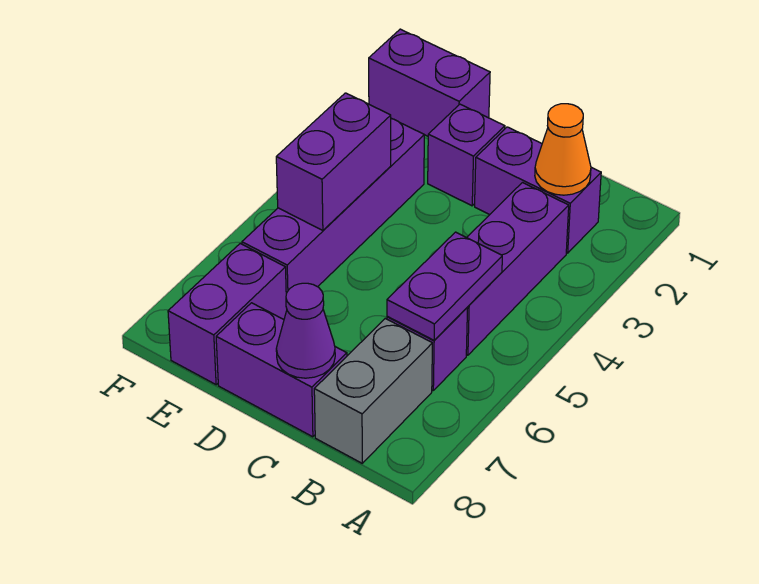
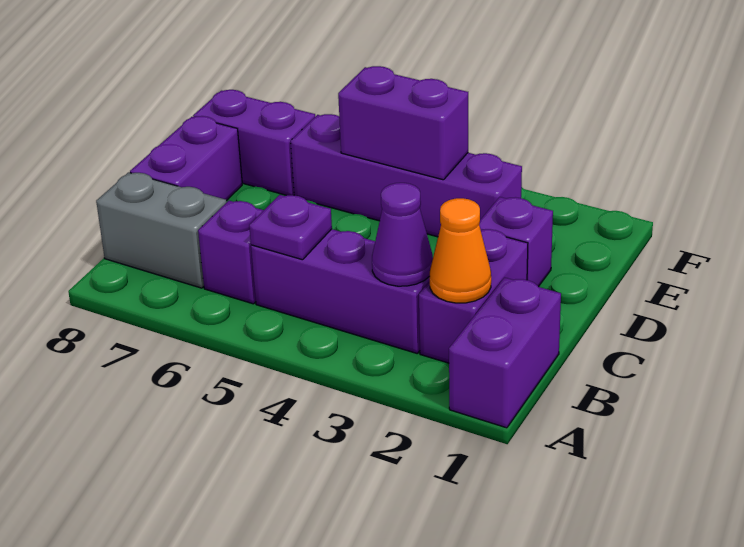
purple 1x2 plate [387,232,502,340] -> purple 1x1 plate [249,195,332,260]
purple 1x1 cone [276,283,335,378] -> purple 1x1 cone moved to [372,183,433,286]
purple 1x2 brick [369,29,490,136] -> purple 1x2 brick moved to [449,278,561,428]

